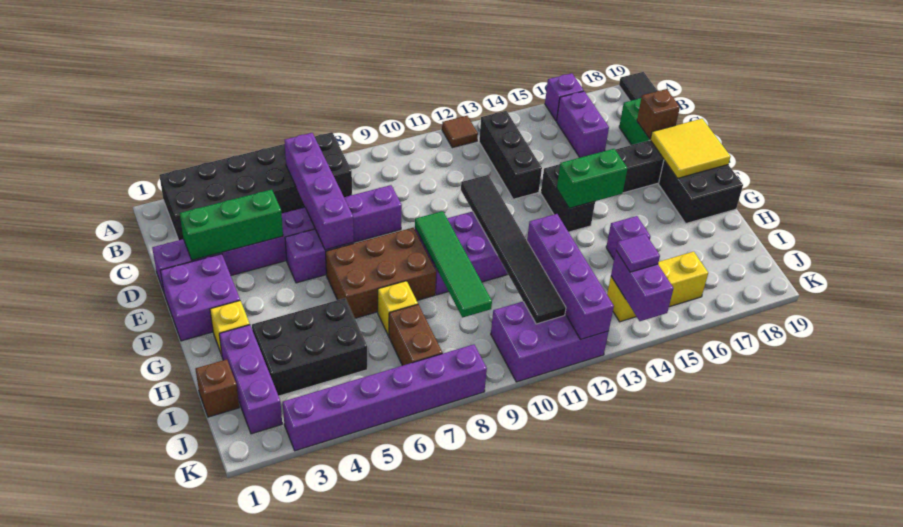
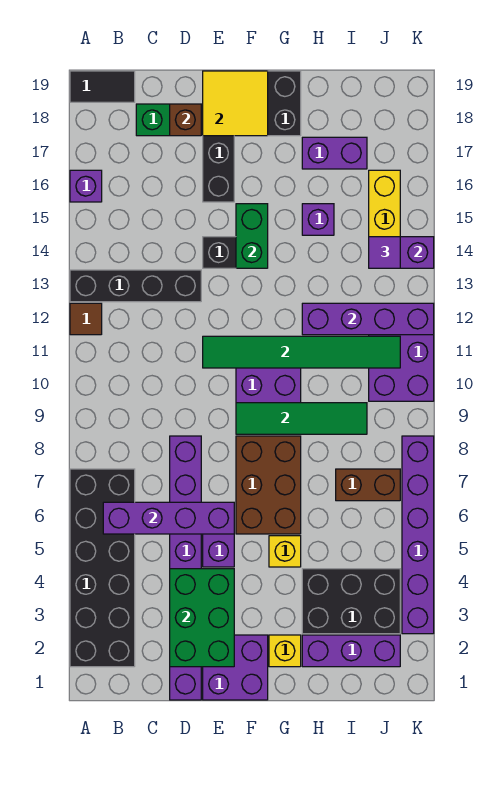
black 1x3 brick [479,111,542,199] -> black 1x4 brick [70,270,201,302]
purple 1x2 brick [557,91,609,157] -> purple 1x2 brick moved to [302,137,367,169]
green 1x3 brick [180,190,283,260] -> green 2x3 brick [170,569,234,667]
black 1x6 tile [461,175,566,324] -> green 1x6 tile [203,336,400,368]
black 2x3 brick [252,298,367,396] -> black 2x3 brick turned to [302,569,400,634]
yellow 1x1 brick [378,281,418,335] -> yellow 1x1 brick moved to [269,536,301,567]
brown 1x1 brick [196,359,239,417] -> none

